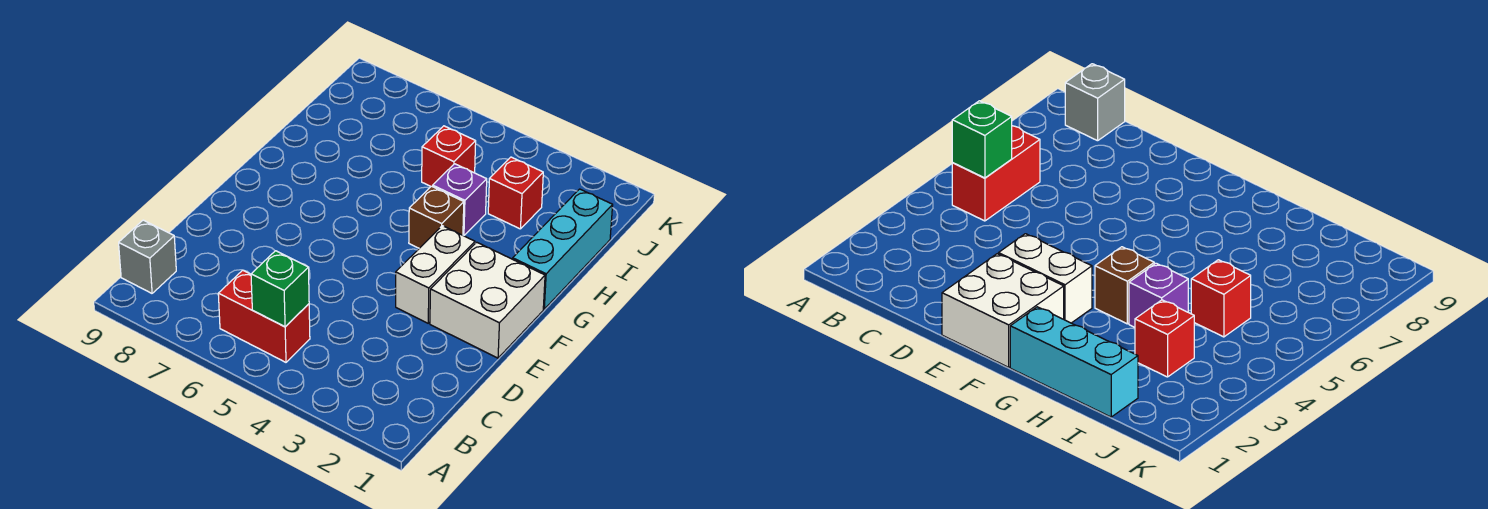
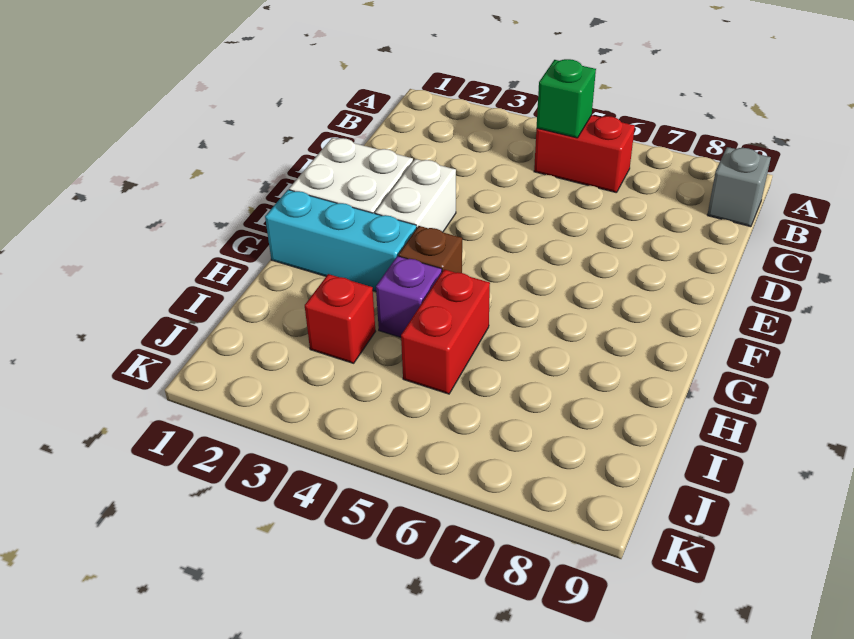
cyan 1x3 brick [513,189,613,309] -> cyan 1x3 brick turned to [265,190,417,291]
red 1x1 brick [422,126,476,187] -> red 1x2 brick [401,269,490,394]

